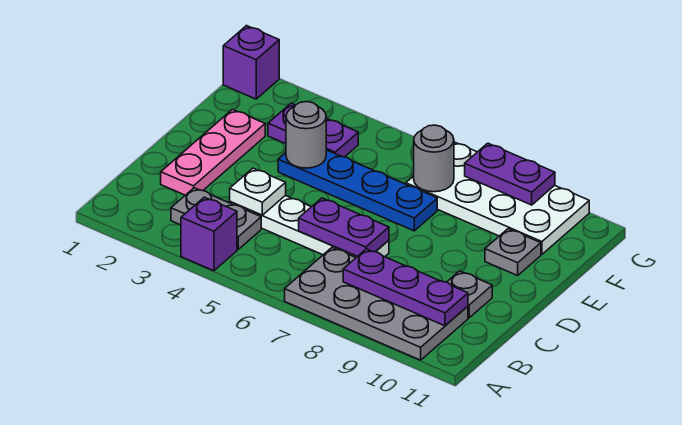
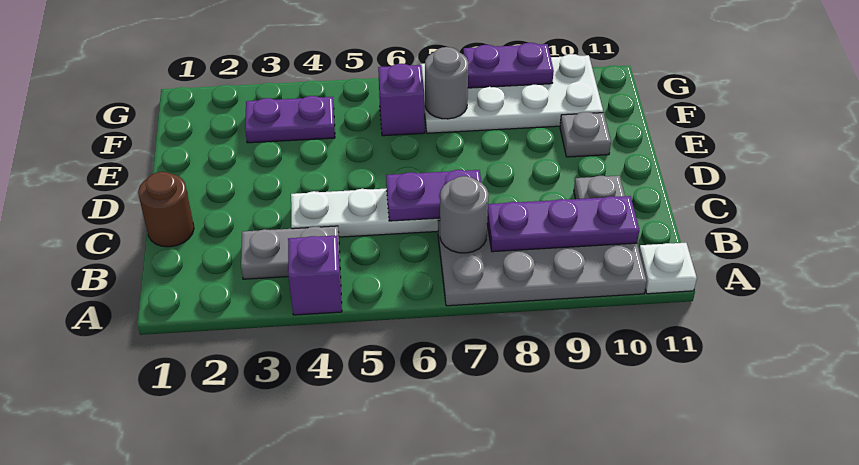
none -> brown 1x1 round brick [138,172,194,247]
pink 1x3 plate [161,110,265,195] -> none
white 1x1 plate [230,168,286,215] -> white 1x1 plate moved to [639,243,697,294]
blue 1x4 plate [278,150,437,231] -> none
grey 1x1 round brick [286,102,326,168] -> grey 1x1 round brick moved to [440,176,489,253]
purple 1x1 brick [223,26,279,99] -> purple 1x1 brick moved to [378,64,425,136]

